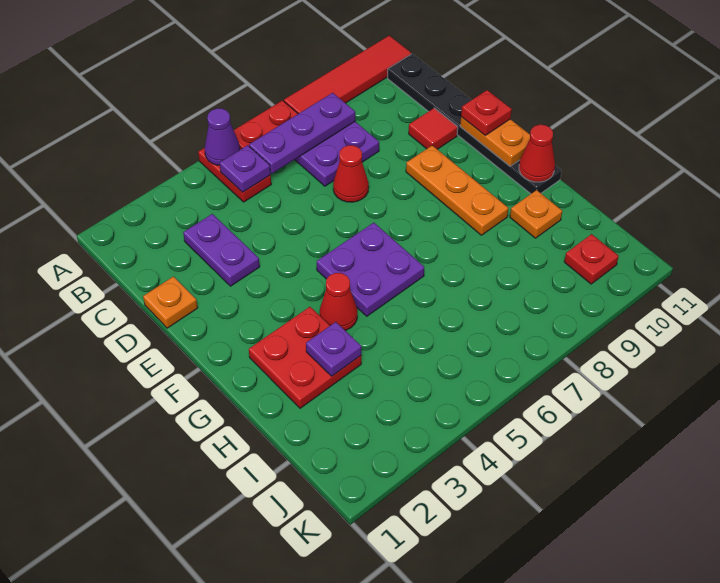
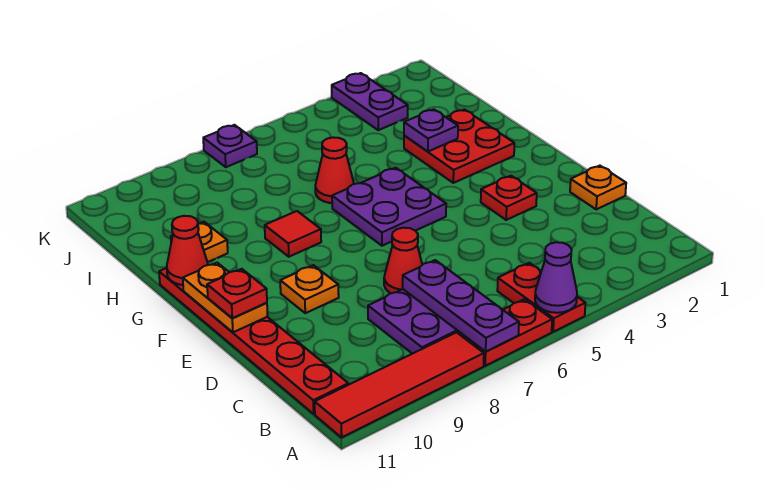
purple 1x1 plate [220,145,271,192] -> purple 1x1 plate moved to [203,125,257,167]
purple 1x3 plate [249,93,355,174] -> purple 1x3 plate turned to [403,260,519,352]
black 1x6 plate [388,54,561,194] -> red 1x6 plate [159,268,348,414]
purple 1x2 plate [183,214,260,286] -> purple 1x2 plate moved to [332,73,408,130]
red 1x1 tile [409,108,458,149] -> red 1x1 tile moved to [265,211,321,257]
orange 1x3 plate [406,145,508,235] -> orange 1x1 plate [280,265,339,313]
red 1x1 cone [320,273,357,330] -> red 1x1 cone moved to [315,137,354,203]
red 1x1 plate [564,234,619,284] -> red 1x1 plate moved to [481,176,537,220]

